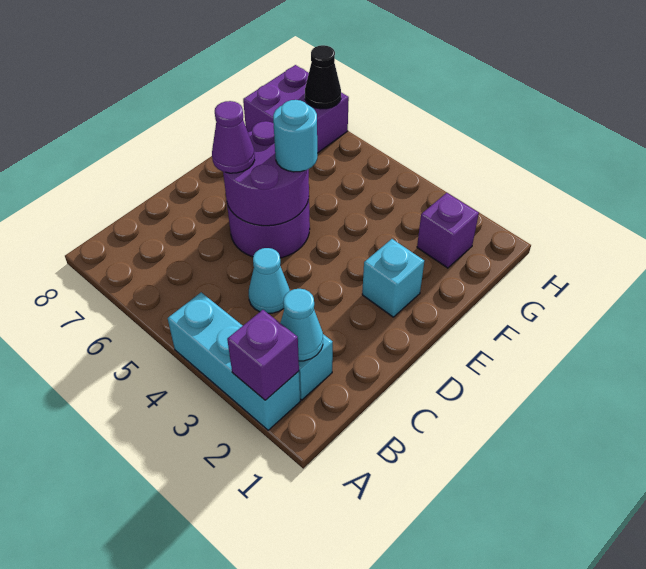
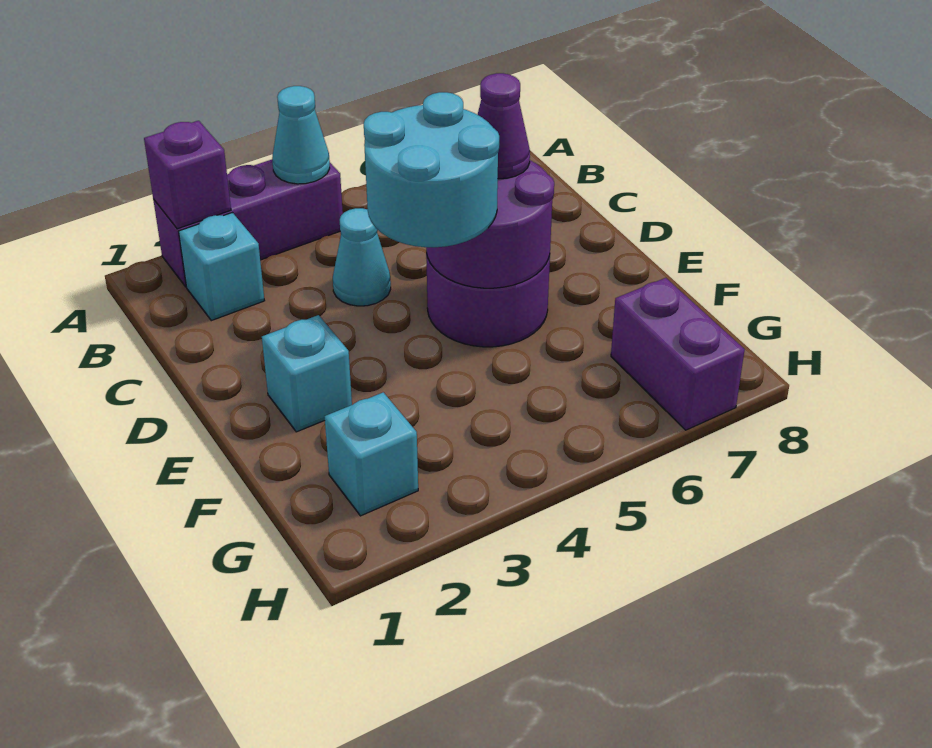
cyan 1x3 brick [168,292,300,430] -> purple 1x3 brick [153,160,343,287]
cyan 1x1 cone [280,289,323,361] -> cyan 1x1 cone moved to [272,86,330,184]
cyan 1x1 round brick [273,100,317,172] -> cyan 2x2 round brick [364,92,499,247]
purple 1x1 brick [417,193,479,268] -> cyan 1x1 brick [325,392,418,516]
purple 2x2 brick [243,65,349,153] -> purple 1x2 brick [611,278,745,430]
black 1x1 cone [305,45,341,109] -> none

